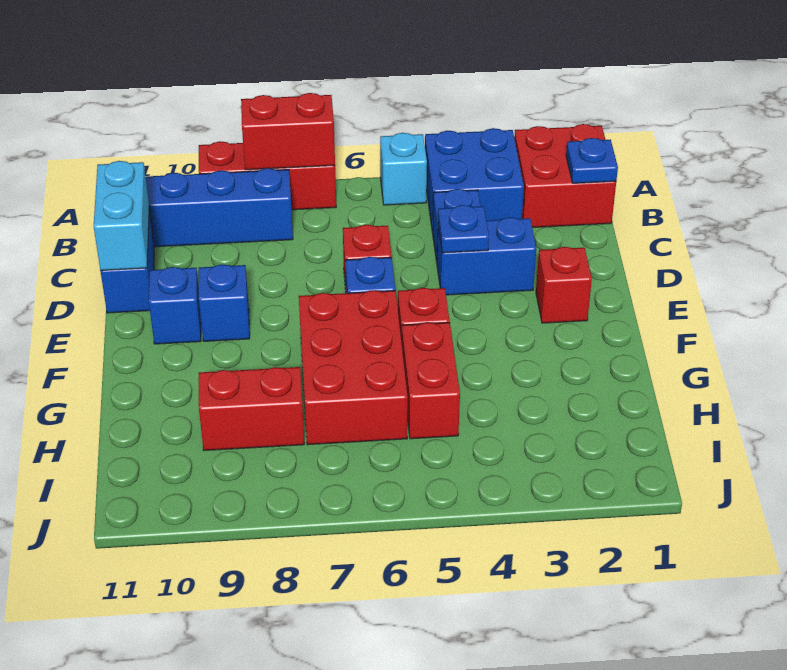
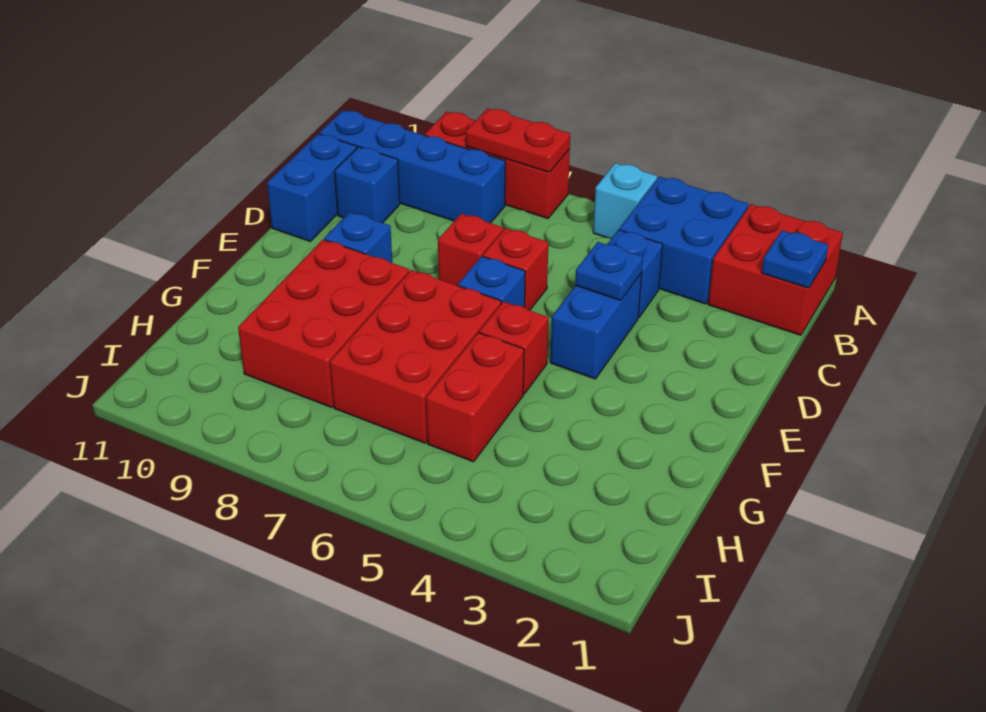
red 1x2 brick [241,93,335,170] -> red 1x2 plate [466,108,570,172]
cyan 1x2 brick [94,161,149,271] -> none
blue 1x2 brick [437,217,536,295] -> blue 1x2 brick turned to [551,273,642,379]
red 1x1 brick [536,247,592,323] -> red 1x1 brick moved to [438,214,503,286]
blue 1x1 brick [149,267,201,344] -> blue 1x1 brick moved to [335,147,400,223]
red 1x2 brick [199,367,304,450] -> red 2x3 brick [238,240,409,407]

